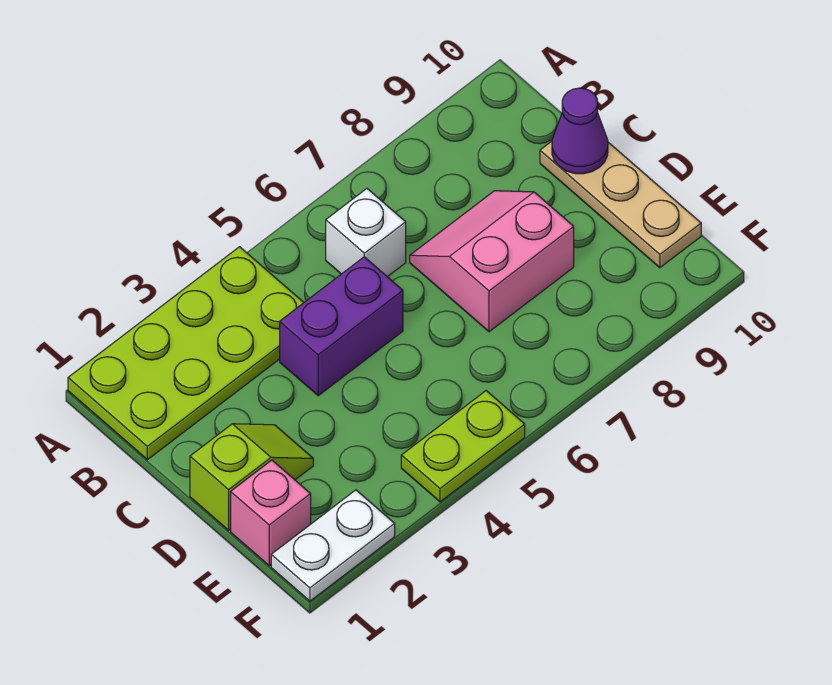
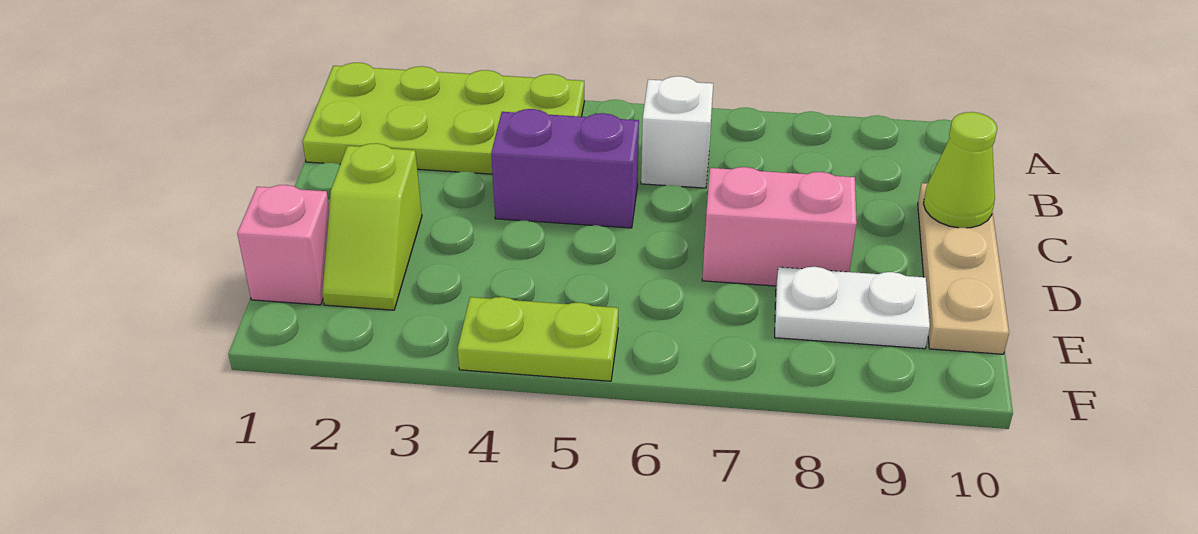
purple 1x1 cone [552,88,608,174] -> lime 1x1 cone [923,112,997,228]
lime 1x2 slope [190,424,313,530] -> lime 1x2 slope turned to [322,143,422,310]
white 1x2 plate [271,490,395,601] -> white 1x2 plate moved to [775,267,930,349]

